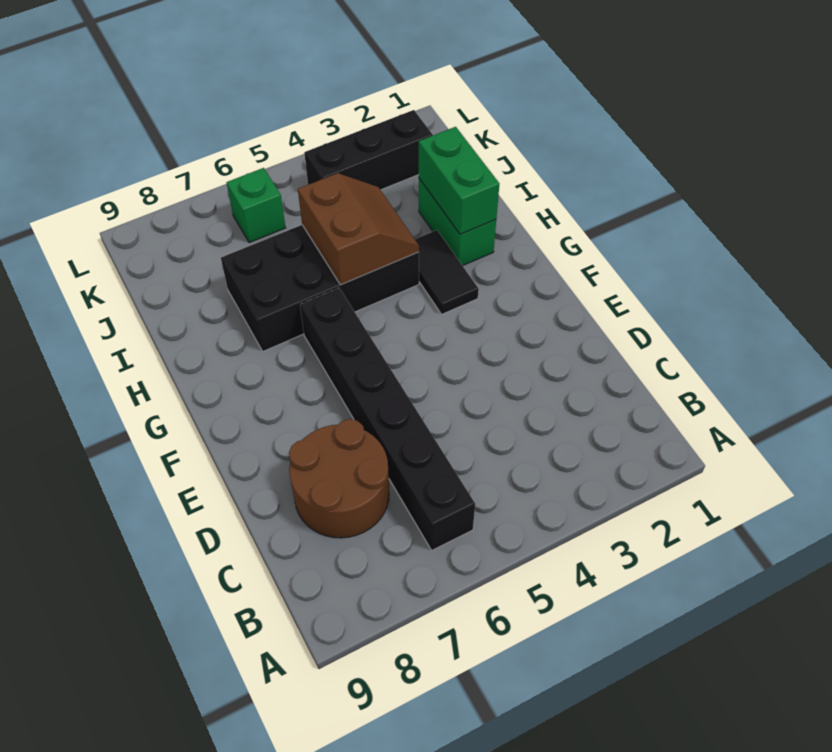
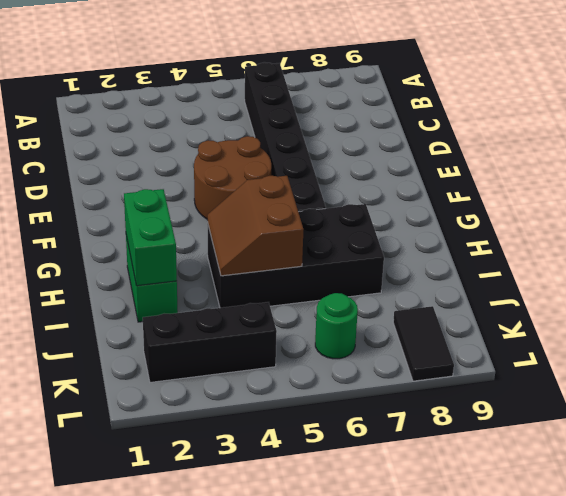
brown 2x2 round brick [289,419,389,538] -> brown 2x2 round brick moved to [194,136,271,219]
black 1x2 tile [415,230,479,314] -> black 1x2 tile moved to [393,306,454,381]
green 1x1 brick [226,168,286,243] -> green 1x1 round brick [315,293,358,359]

